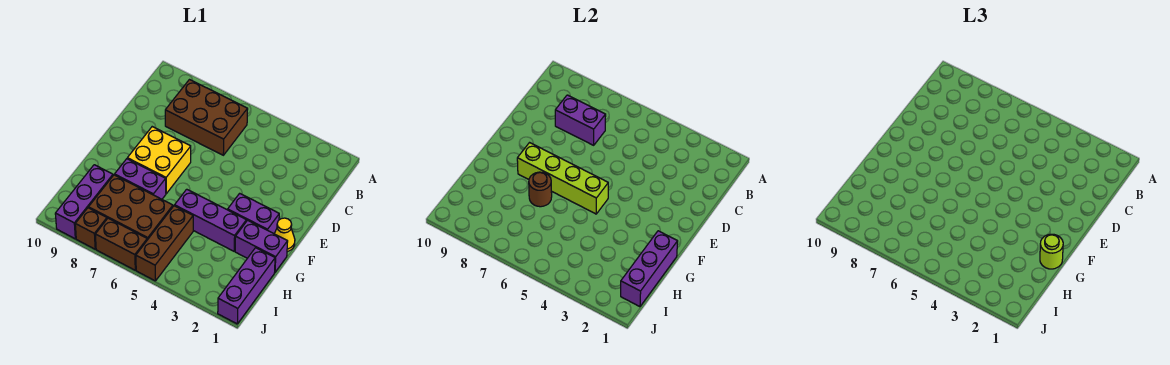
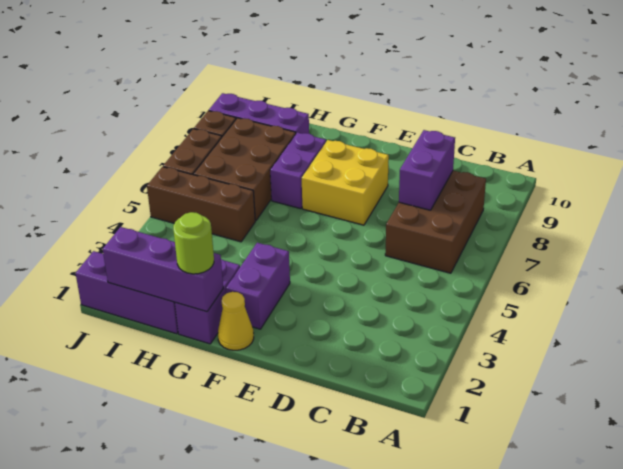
lime 1x4 brick [517,143,608,214] -> none
purple 1x3 brick [175,189,246,251] -> none
brown 1x1 round brick [529,172,552,207] -> none

